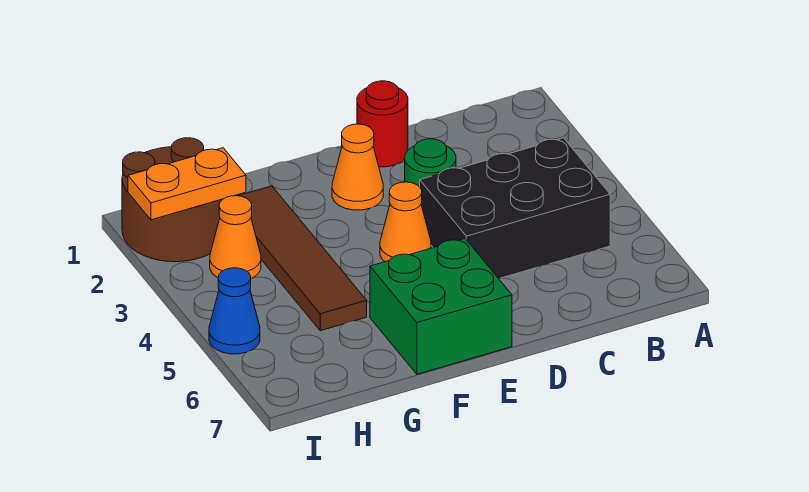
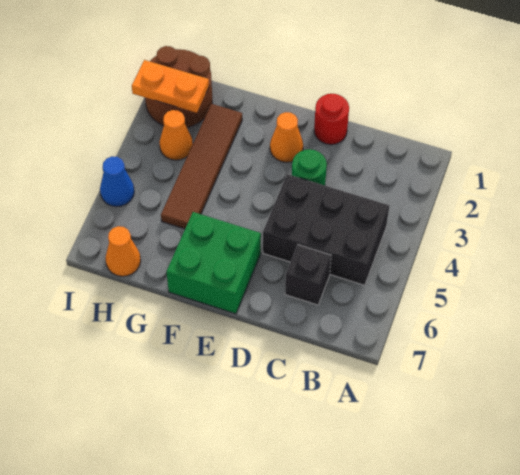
none -> black 1x1 brick [285,245,331,305]
orange 1x1 cone [380,182,431,262] -> orange 1x1 cone moved to [106,226,141,276]

